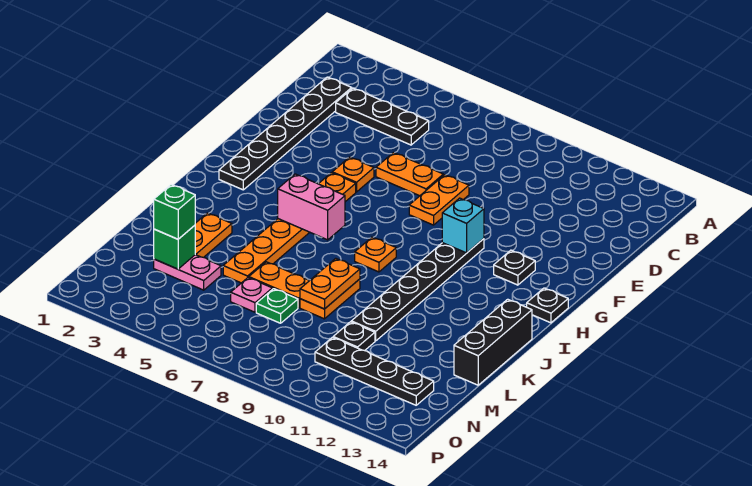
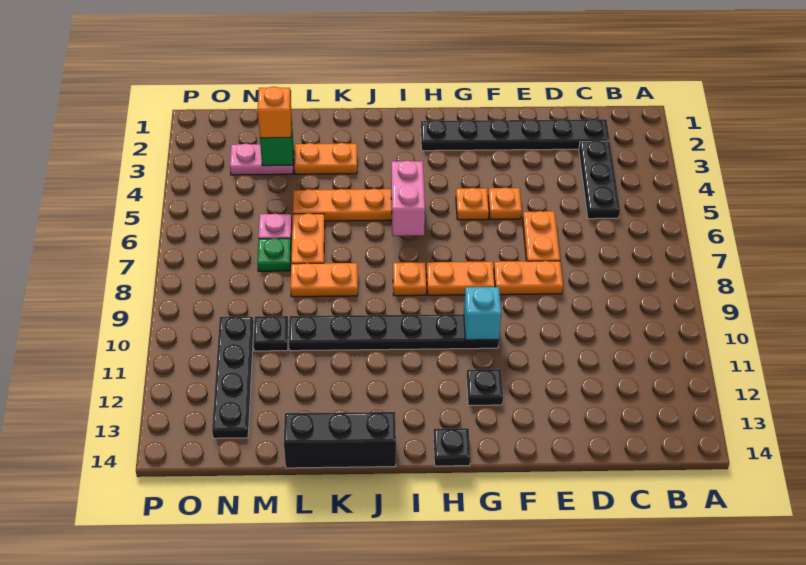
orange 1x2 plate [300,258,360,309] -> orange 1x2 plate moved to [427,262,495,295]
pink 1x2 plate [154,255,221,290] -> pink 1x2 plate turned to [230,144,294,175]
green 1x1 brick [154,185,195,239] -> orange 1x1 brick [258,87,292,138]

